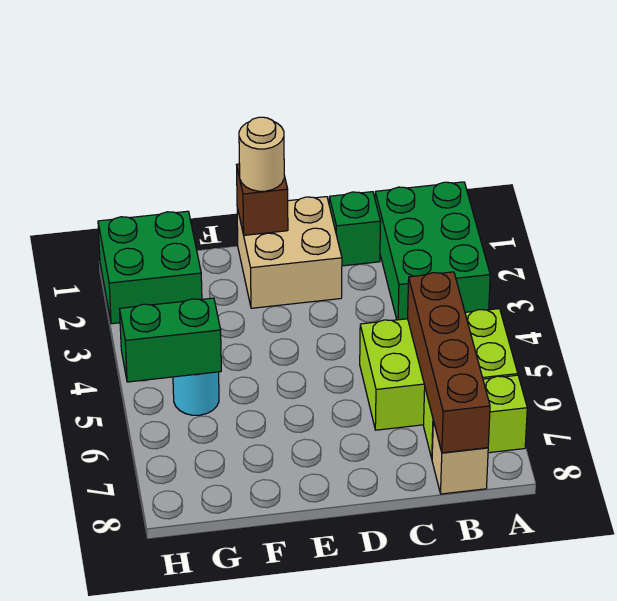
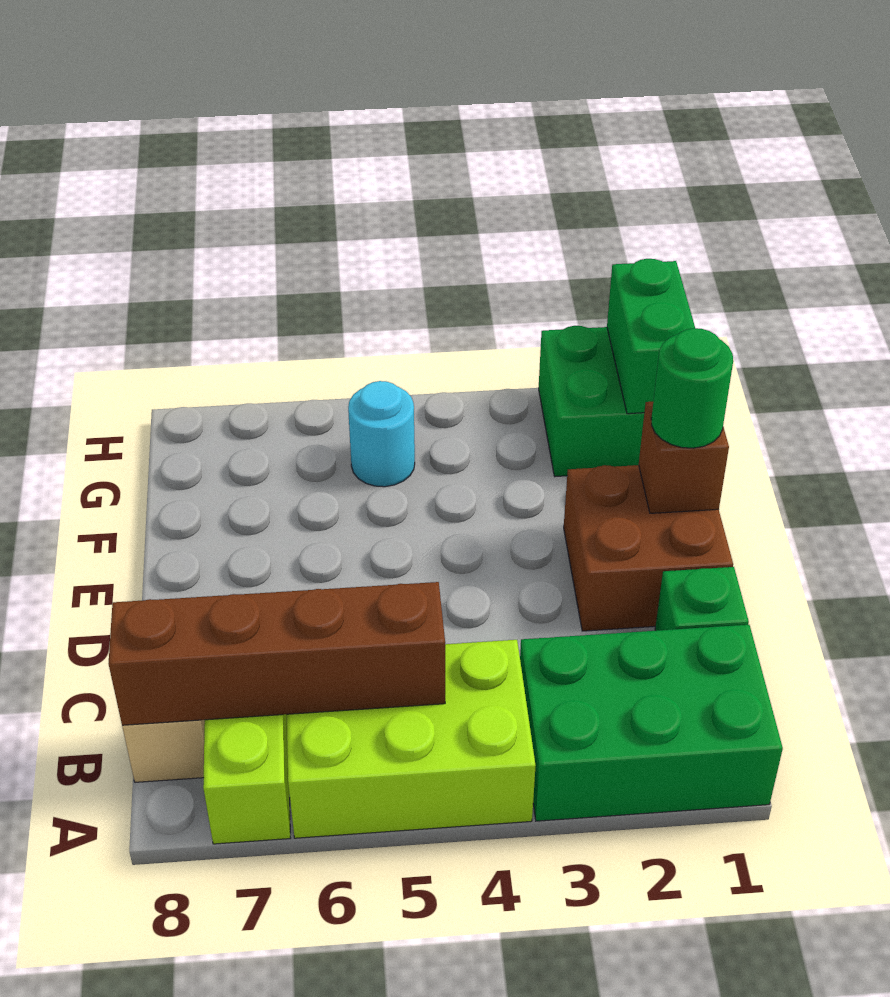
lime 2x3 brick [360,309,518,430] -> lime 2x3 brick turned to [287,640,536,838]
tan 2x2 brick [237,197,342,308] -> brown 2x2 brick [564,465,733,631]
tan 1x1 round brick [239,117,284,191] -> green 1x1 round brick [651,328,733,448]
green 1x2 brick [120,298,221,382] -> green 1x2 brick moved to [607,259,695,414]

